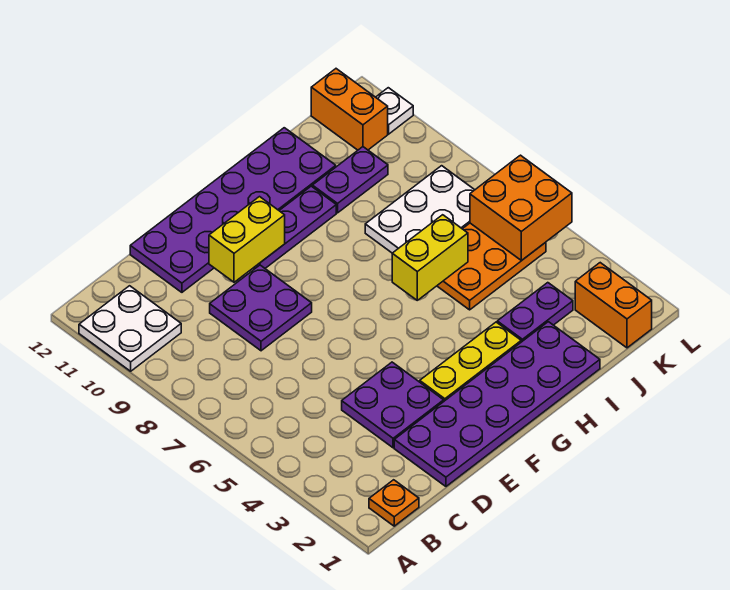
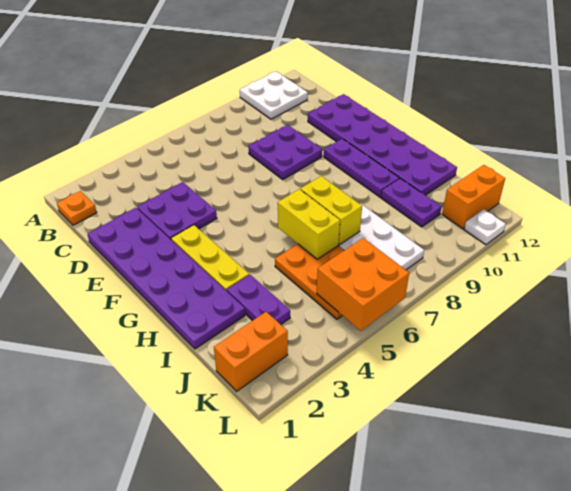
yellow 1x2 brick [209,197,285,282] -> yellow 1x2 brick moved to [300,176,362,245]

